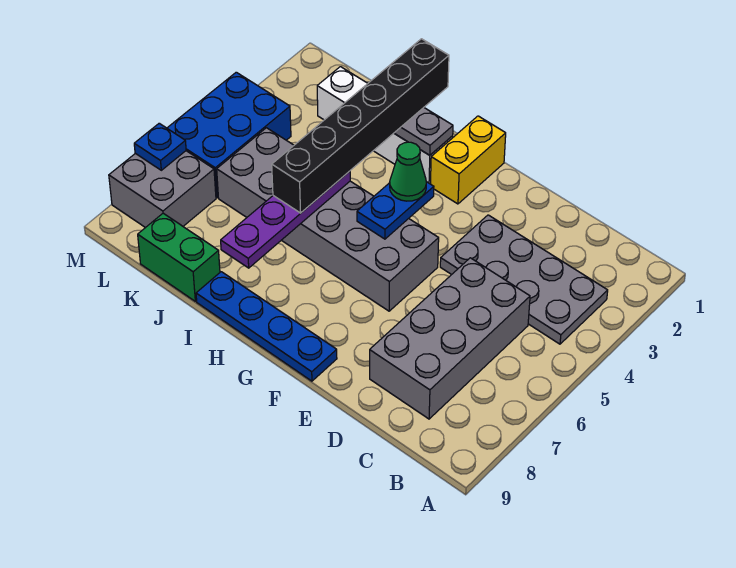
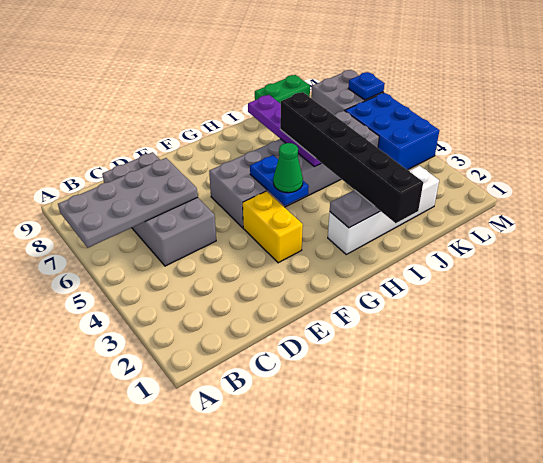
grey 2x4 plate [440,215,608,344] -> grey 2x4 plate moved to [58,158,198,248]
blue 1x4 plate [196,272,337,381] -> none
yellow 1x2 brick [431,116,506,204] -> yellow 1x2 brick moved to [243,191,303,263]

